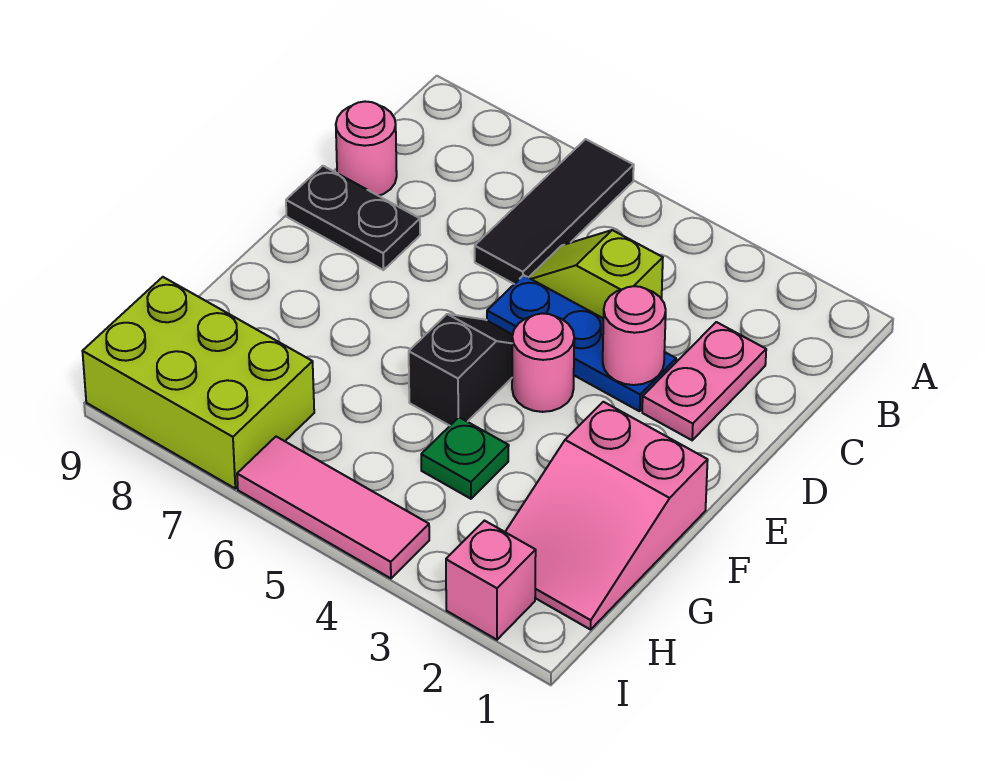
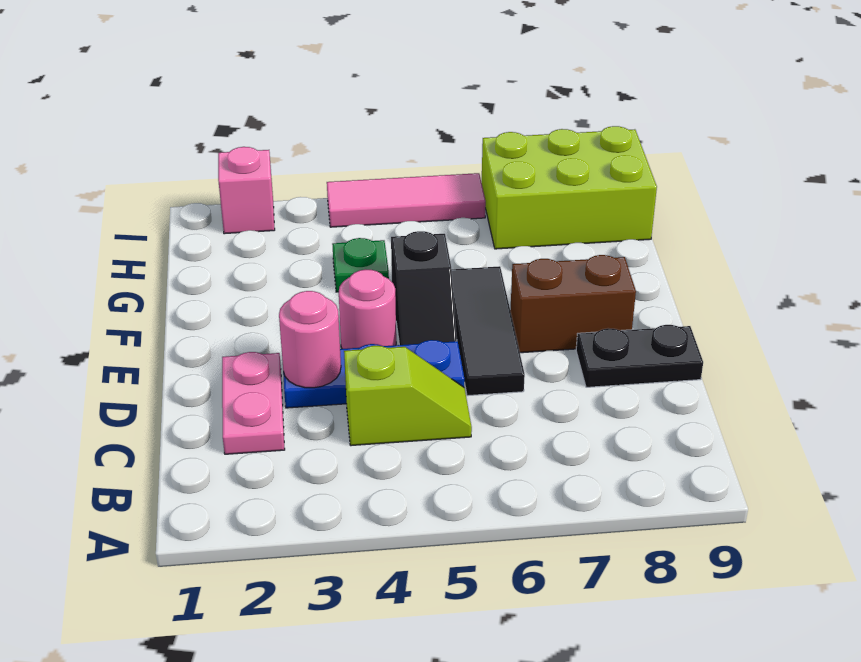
black 1x3 tile [475,139,634,284] -> black 1x3 tile moved to [452,266,525,396]
pink 1x1 round brick [336,102,397,196] -> none
none -> brown 1x2 brick [510,255,636,353]
pink 2x3 slope [505,402,708,630] -> none

